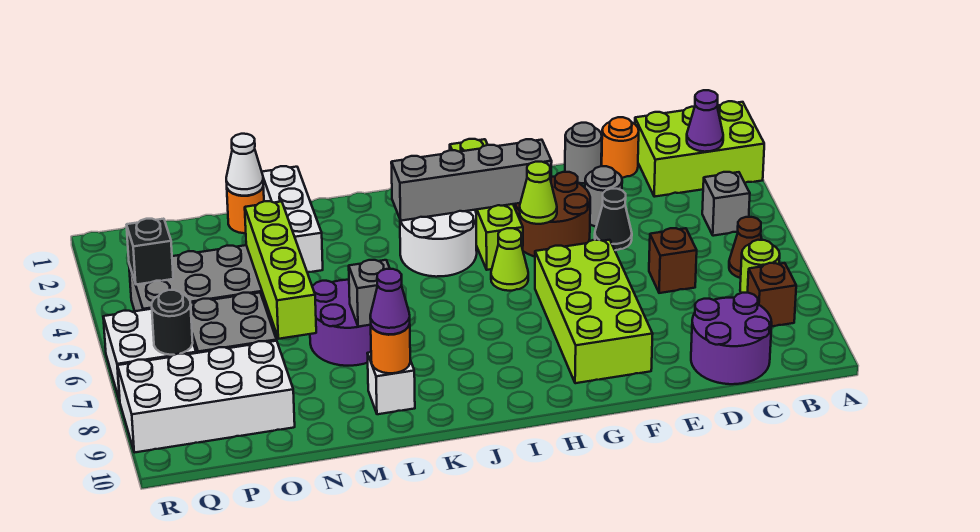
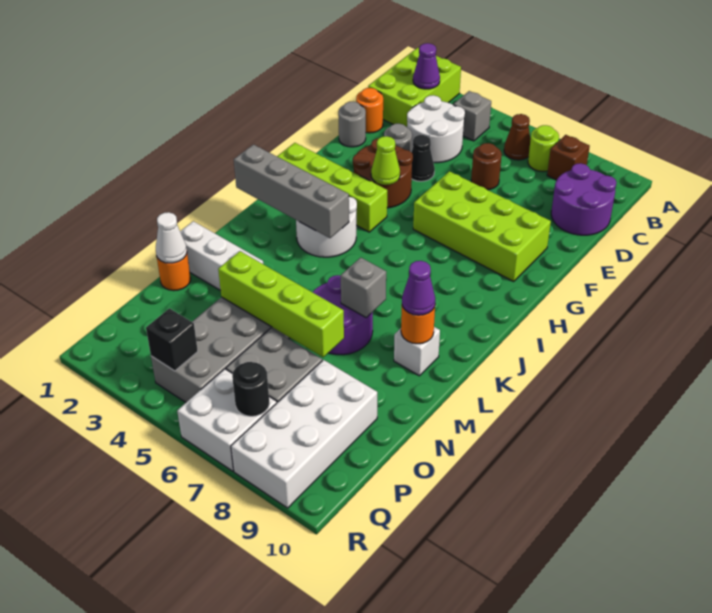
none -> white 2x2 round brick [407,95,465,163]
brown 1x1 brick [649,228,697,293] -> brown 1x1 round brick [471,143,502,190]
grey 1x4 brick [391,139,552,221] -> grey 1x4 brick turned to [234,145,349,238]
lime 1x1 cone [491,228,528,291] -> none

